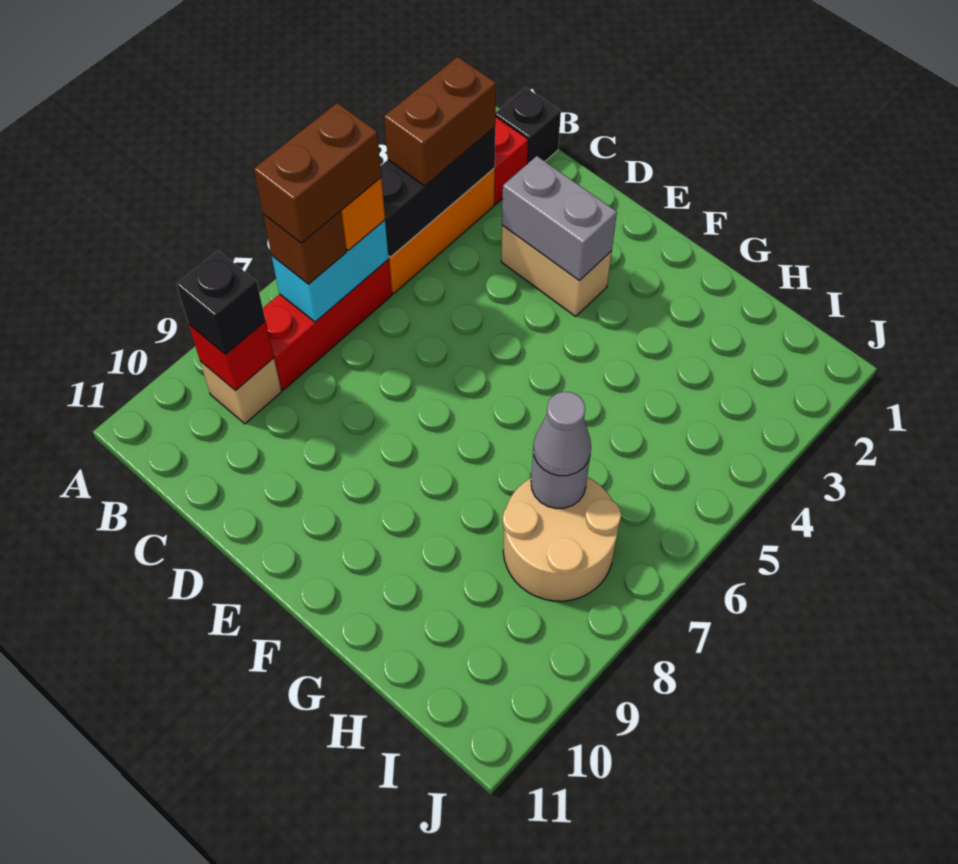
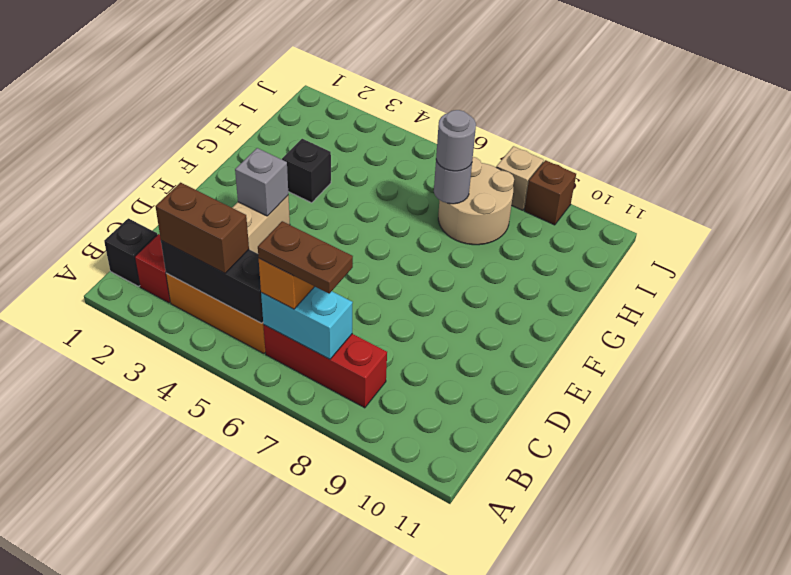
brown 1x2 brick [254,103,381,243] -> brown 1x2 plate [258,221,353,293]
brown 1x1 brick [263,211,346,284] -> brown 1x1 brick moved to [524,160,576,225]
tan 1x1 brick [200,358,282,424] -> tan 1x1 brick moved to [496,146,544,210]
red 1x1 brick [189,321,274,391] -> none
black 1x1 brick [176,251,266,354] -> black 1x1 brick moved to [282,139,331,203]
grey 1x2 brick [502,156,617,281] -> grey 1x1 brick [235,148,288,216]
grey 1x1 cone [533,392,591,476] -> grey 1x1 round brick [436,110,476,171]

